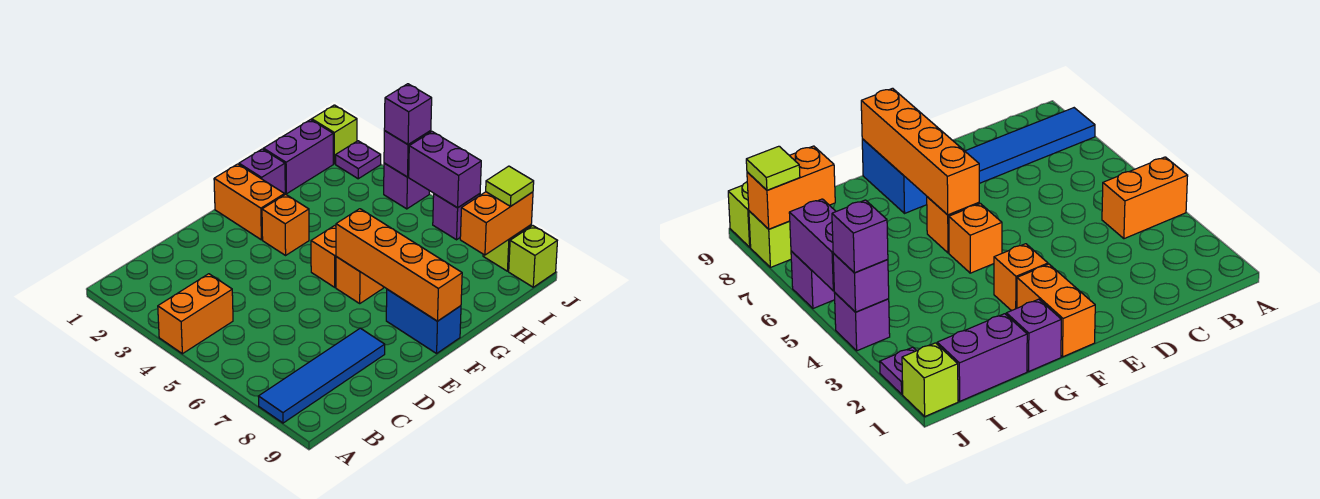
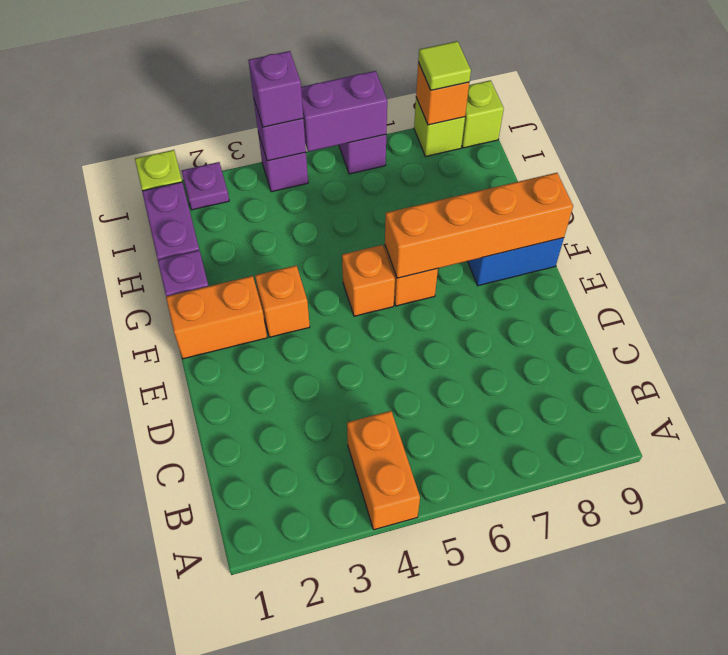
blue 1x4 tile [258,328,385,423] -> none
orange 1x2 brick [460,192,533,255] -> orange 1x1 brick [416,63,469,125]

